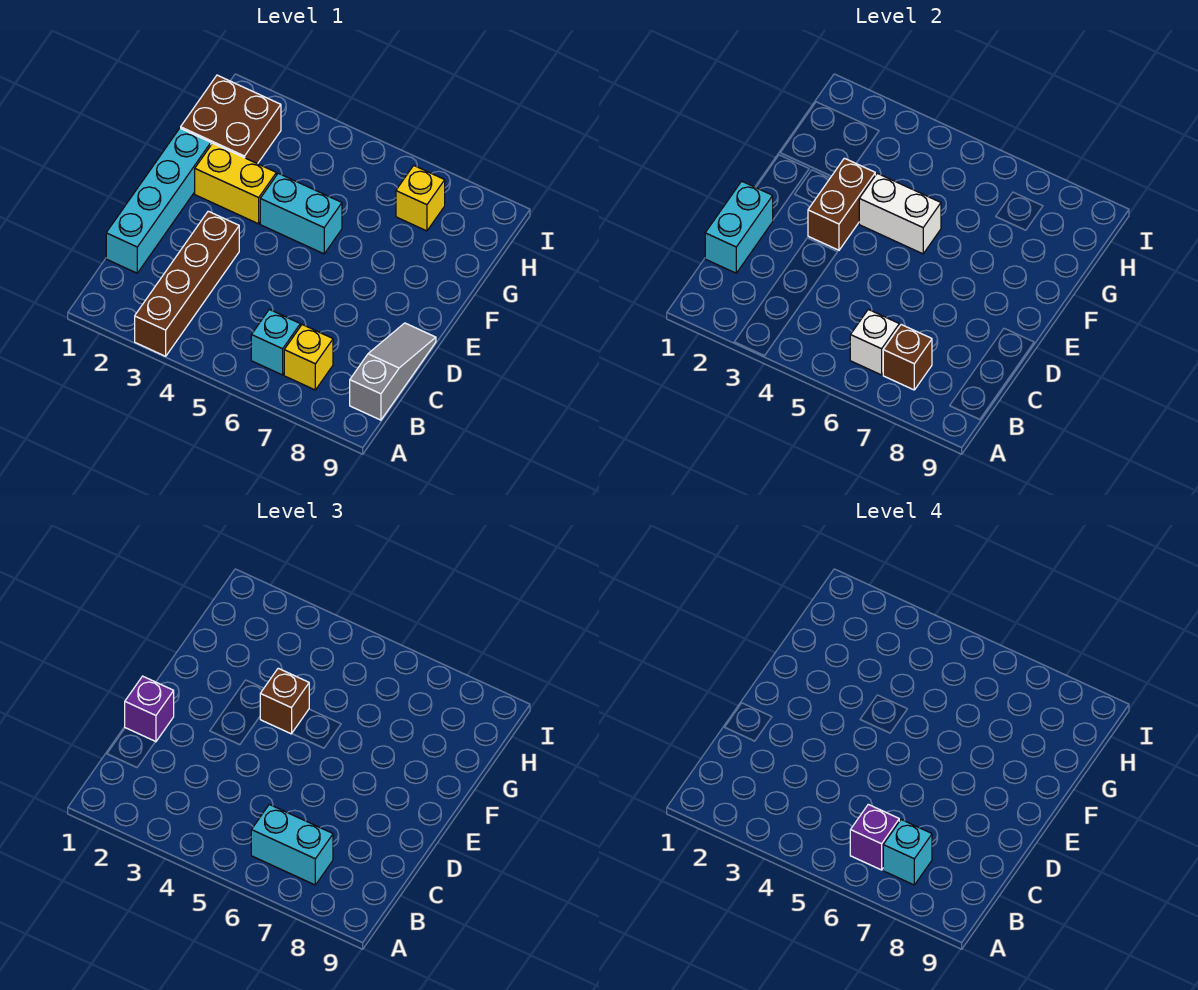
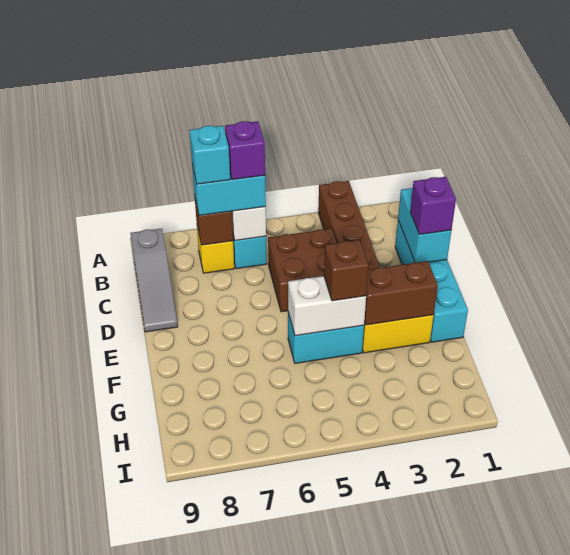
brown 1x2 brick [808,158,875,250] -> brown 1x2 brick turned to [364,261,438,325]
brown 2x2 brick [181,75,281,164] -> brown 2x2 brick moved to [268,229,337,312]
yellow 1x1 brick [396,165,445,231] -> none

